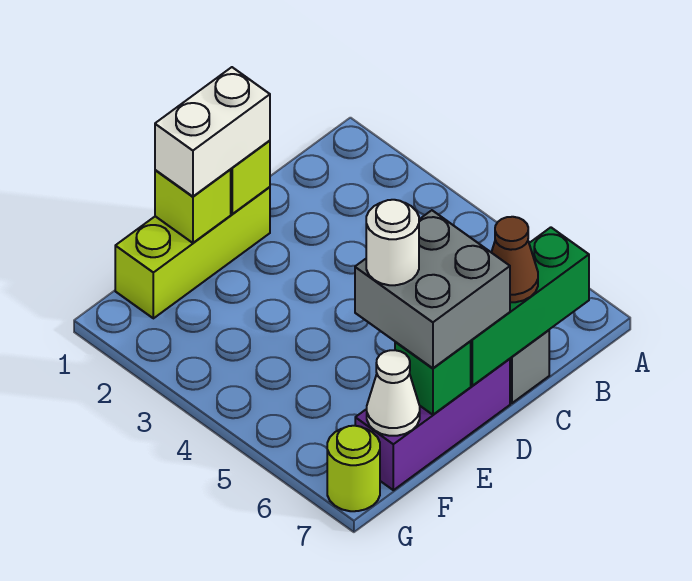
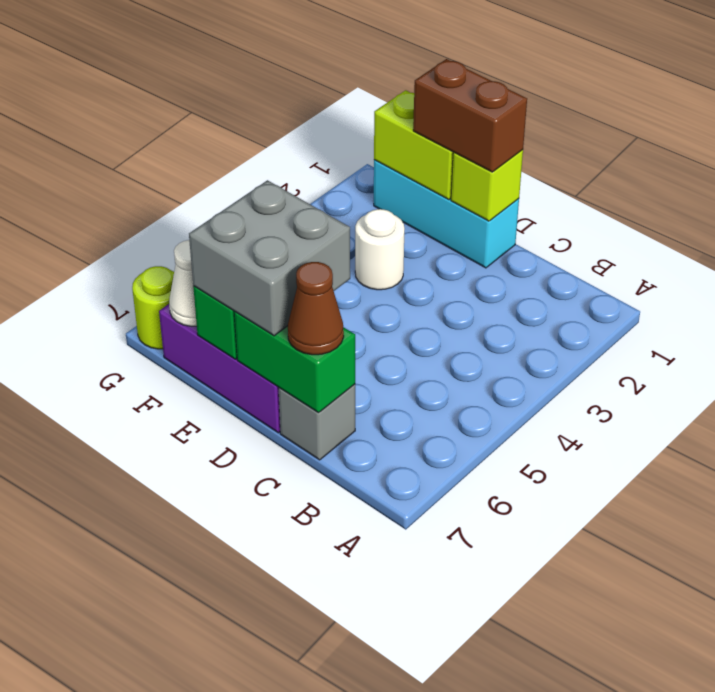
green 1x3 brick [470,227,589,386] -> green 1x2 brick [234,311,355,413]
lime 1x3 brick [115,187,270,318] -> cyan 1x3 brick [374,160,519,268]
white 1x2 brick [155,67,270,196] -> brown 1x2 brick [413,59,527,172]
lime 1x1 brick [155,170,231,243] -> lime 1x2 brick [374,90,454,200]
white 1x1 round brick [366,200,419,285] -> white 1x1 round brick moved to [355,209,404,290]

